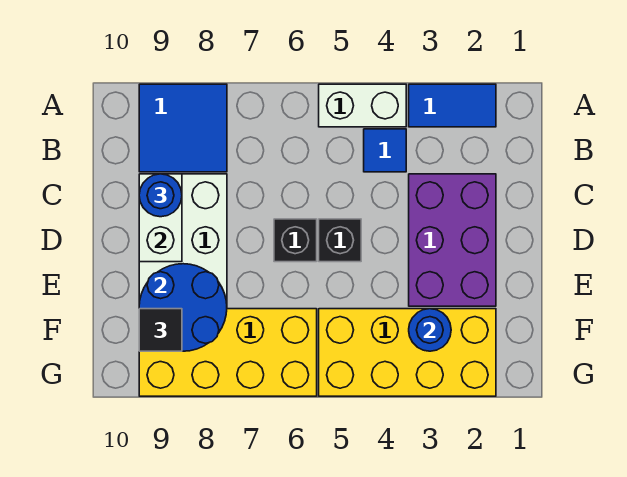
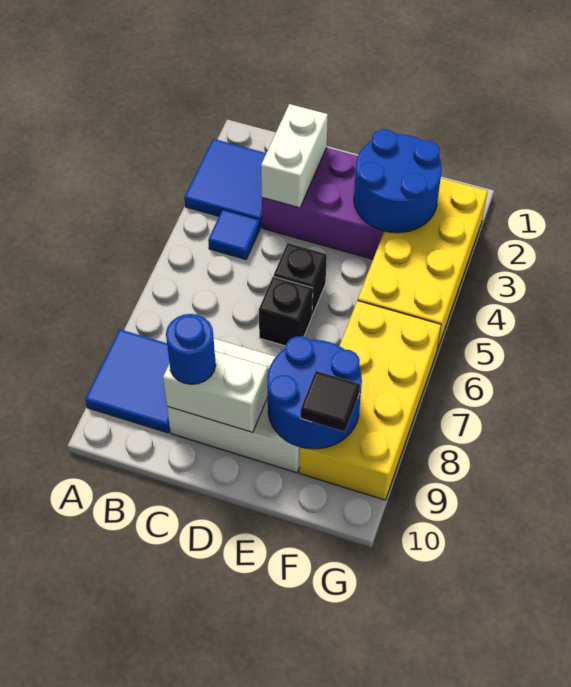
blue 1x2 tile [409,84,496,127] -> blue 2x2 tile [184,139,266,228]
white 1x2 brick [319,84,406,127] -> white 1x2 brick moved to [261,104,328,208]
blue 1x1 round brick [409,309,451,351] -> blue 2x2 round brick [354,129,442,233]

